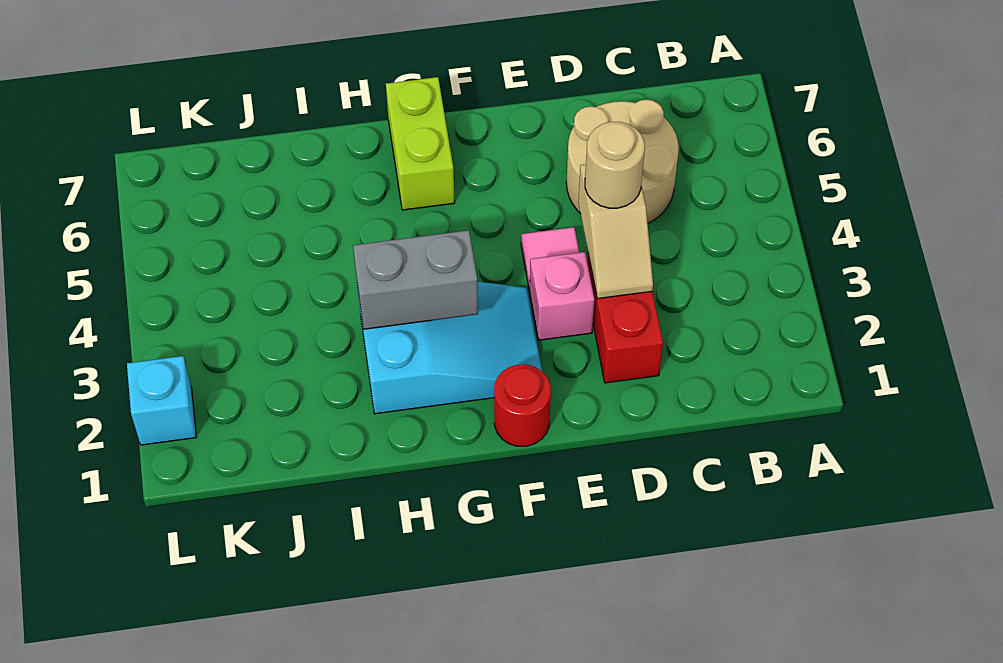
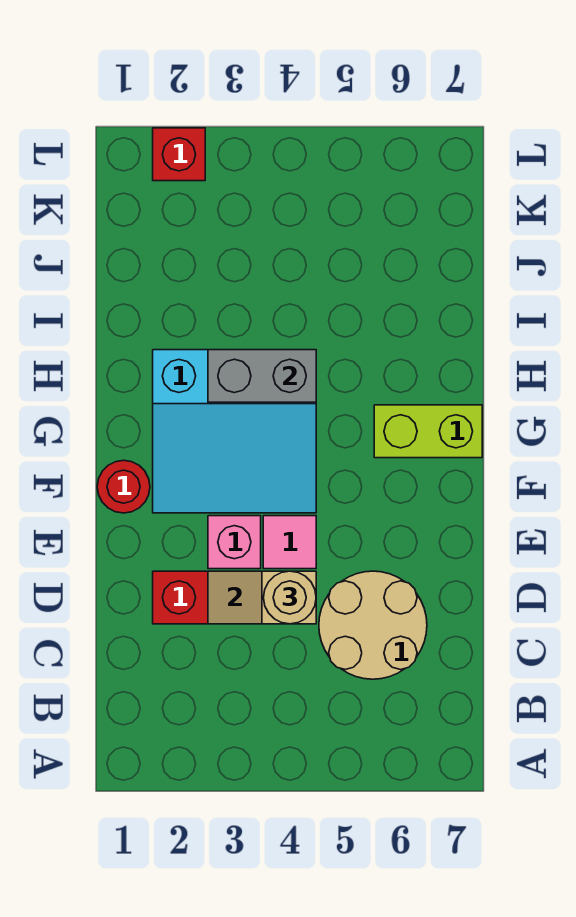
cyan 2x3 slope [357,282,542,414] -> cyan 3x3 slope [153,350,316,513]
grey 1x2 brick [353,230,478,329] -> grey 1x2 brick turned to [208,350,316,402]
cyan 1x1 brick [127,356,196,445] -> red 1x1 brick [153,128,205,181]

